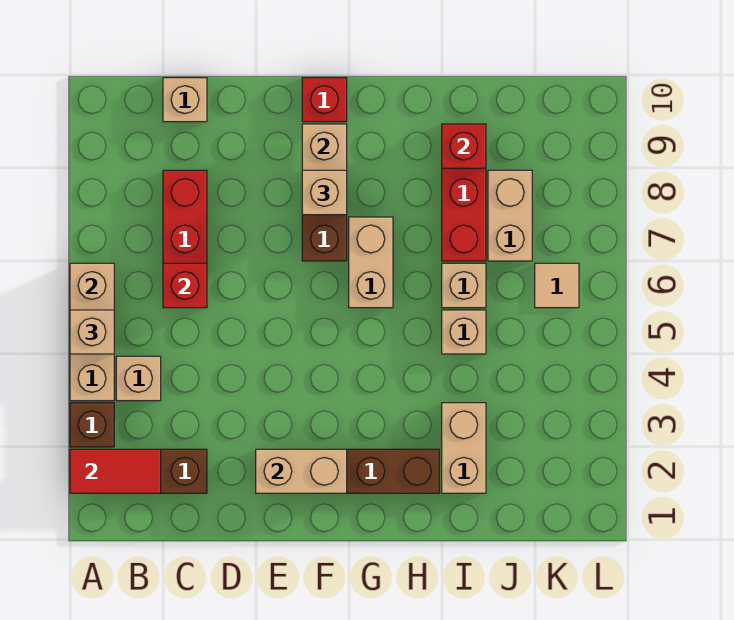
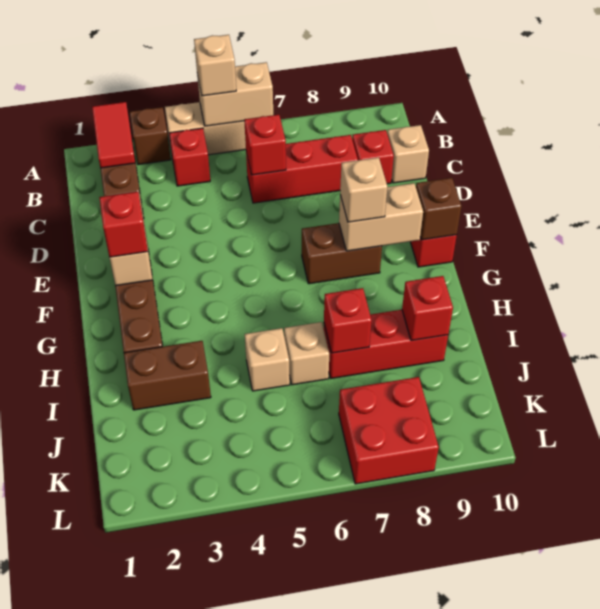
tan 1x1 brick [116,356,161,401] -> red 1x1 brick [169,128,210,186]
none -> red 1x1 brick [352,130,394,184]
none -> red 1x1 brick [99,192,148,257]
none -> brown 1x1 brick [416,178,462,240]
tan 1x2 brick [349,217,393,308] -> none
tan 1x2 brick [442,403,486,493] -> brown 1x2 brick [124,341,211,410]
none -> red 1x1 brick [324,288,372,353]
tan 1x2 brick [488,170,532,261] -> none
tan 1x1 tile [535,263,579,308] -> none
none -> red 2x2 brick [339,377,439,484]

